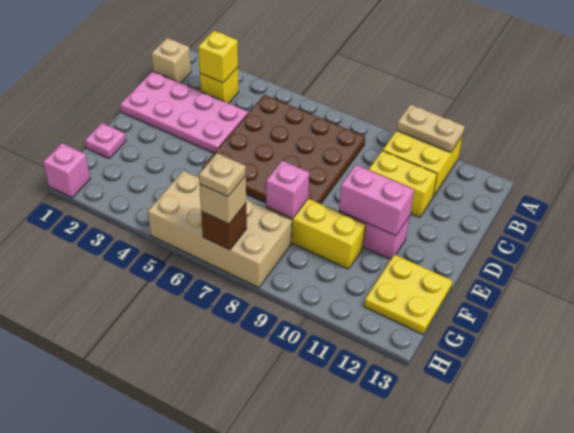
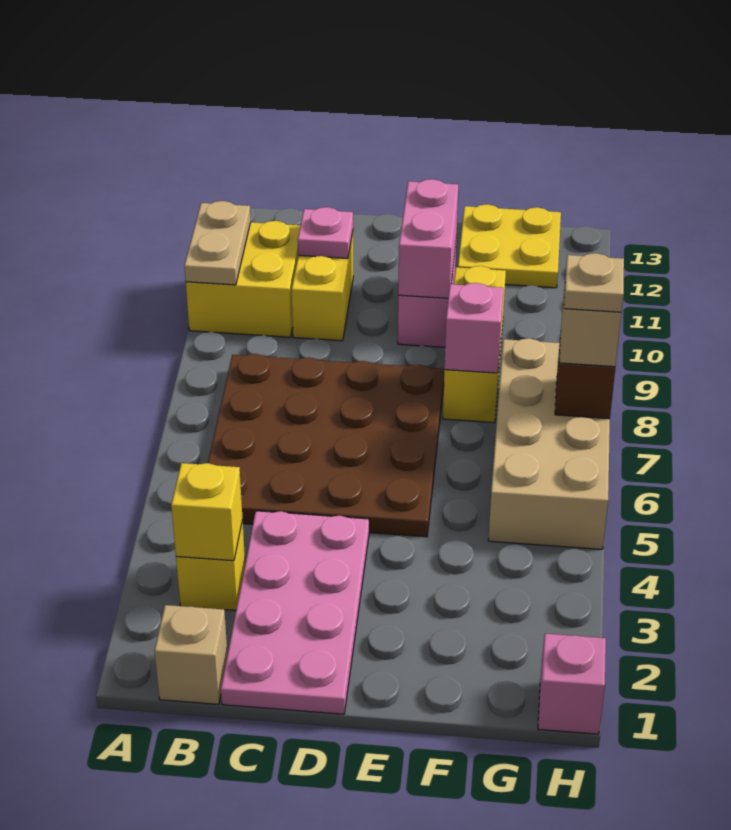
pink 1x1 plate [85,123,126,159] -> pink 1x1 plate moved to [298,207,353,259]

